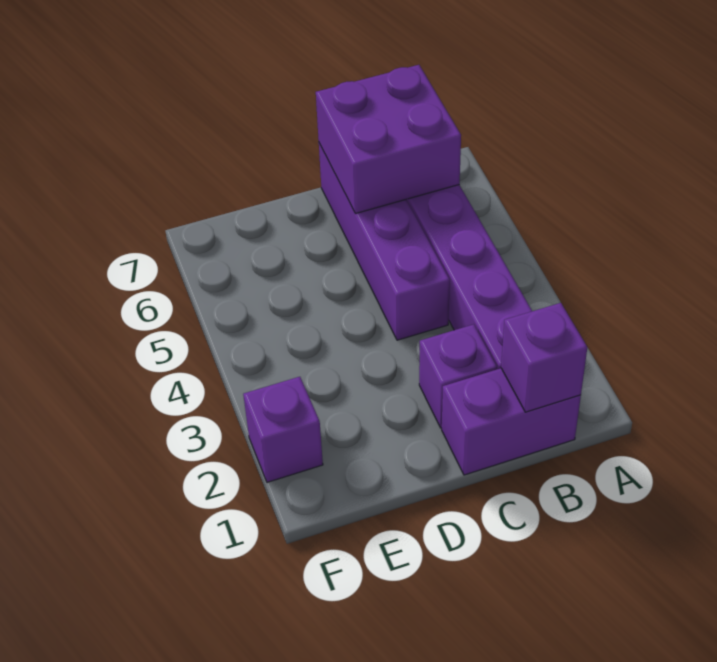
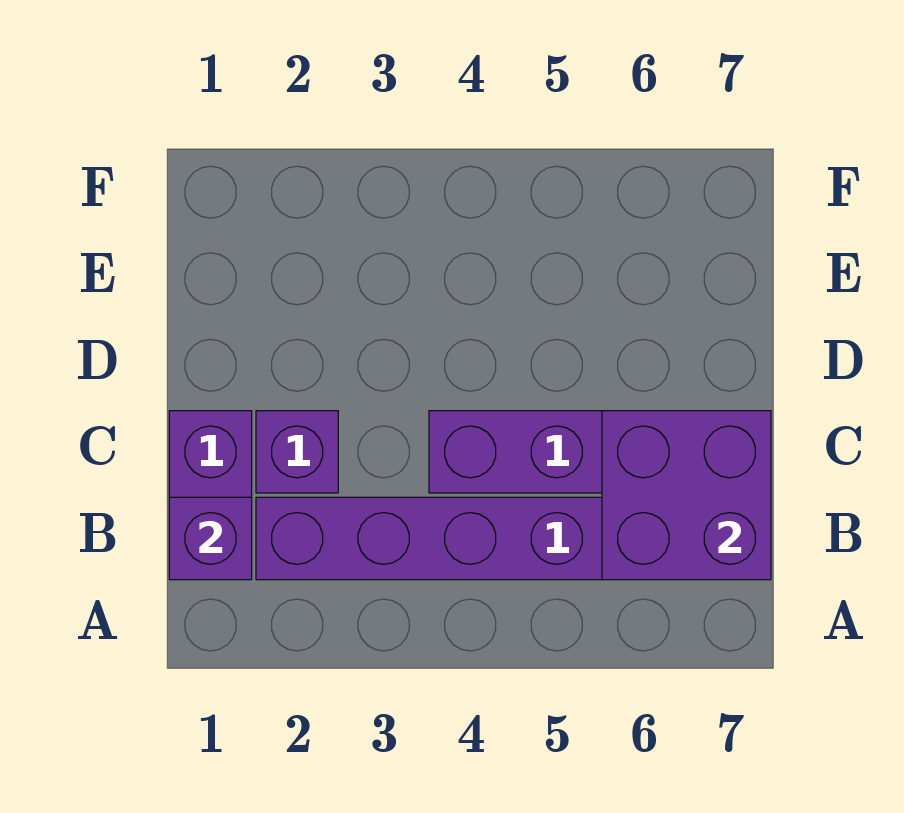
purple 1x1 brick [243,377,323,482] -> none

